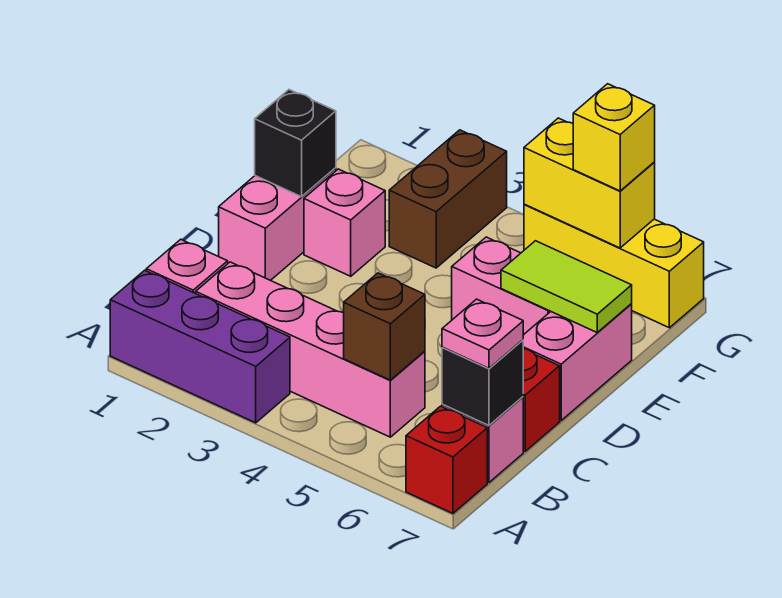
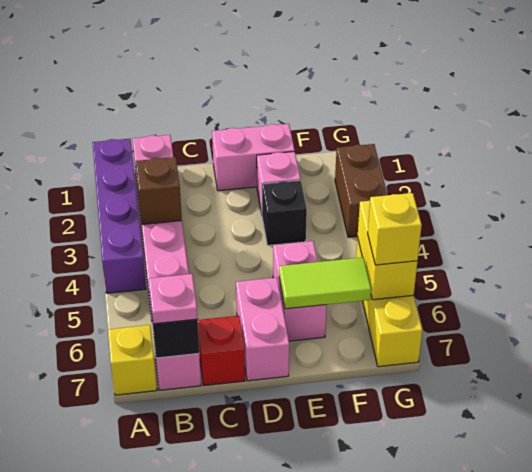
purple 1x3 brick [110,270,290,423] -> purple 1x4 brick [92,139,146,293]
red 1x1 brick [406,406,487,513] -> yellow 1x1 brick [108,325,157,395]
brown 1x1 brick [344,273,425,380] -> brown 1x1 brick moved to [136,157,182,224]
pink 1x2 brick [523,304,632,420] -> pink 1x2 brick turned to [236,278,289,381]
black 1x1 brick [255,90,336,197] -> black 1x1 brick moved to [262,180,307,245]
lime 1x2 tile [501,241,632,332] -> lime 1x2 tile turned to [279,257,371,309]
brown 1x2 brick [389,130,507,268] -> brown 1x2 brick turned to [335,144,387,237]

